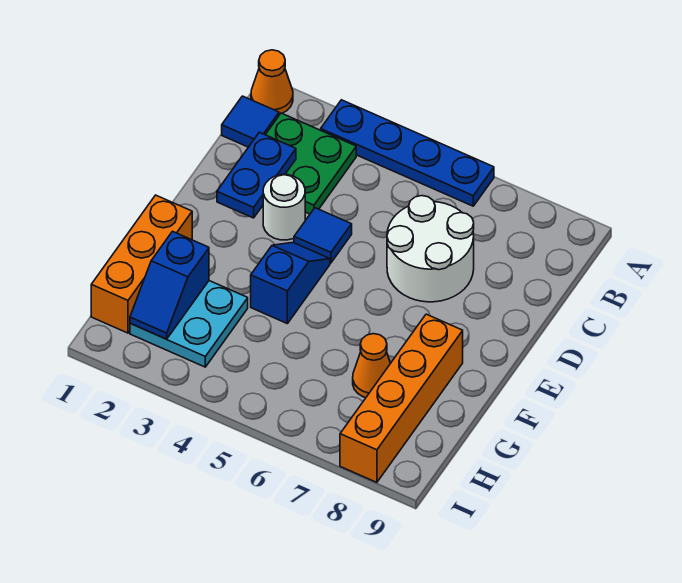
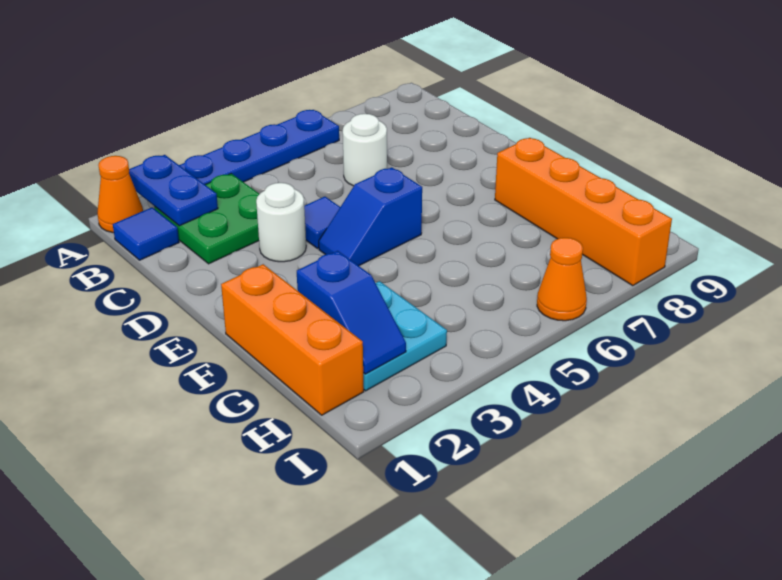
blue 1x2 plate [217,132,296,218] -> blue 1x2 plate moved to [129,155,218,226]
white 2x2 round brick [387,196,474,302] -> white 1x1 round brick [343,114,387,186]
blue 1x2 slope [251,243,330,323] -> blue 1x2 slope turned to [319,167,422,266]
orange 1x1 cone [353,334,391,398] -> orange 1x1 cone moved to [537,238,587,321]

